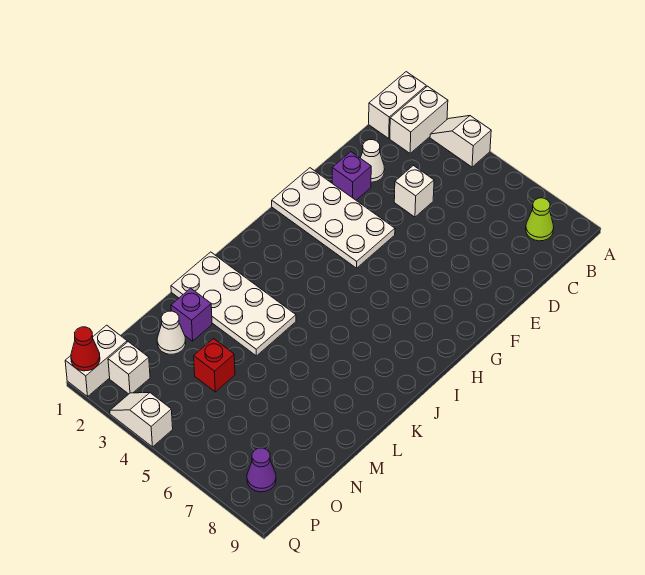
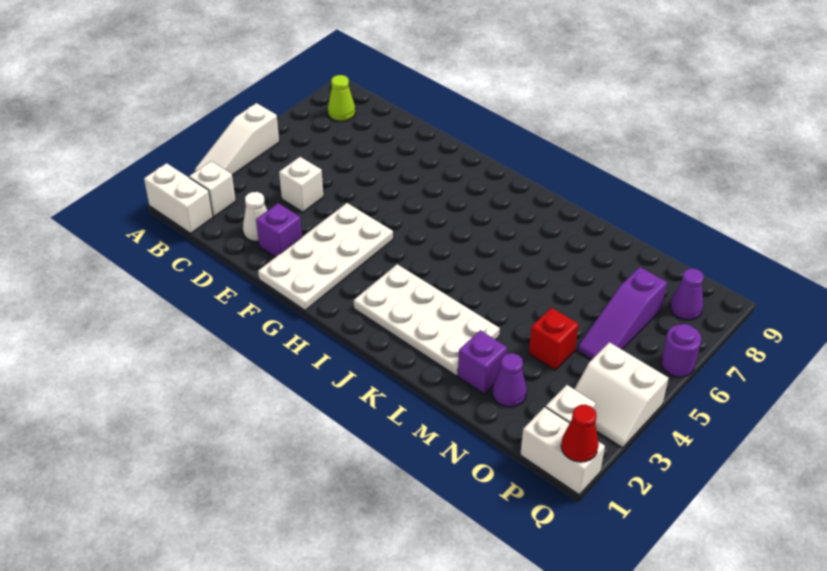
white 1x2 brick [390,86,448,153] -> white 1x1 brick [189,161,236,217]
white 1x2 slope [430,116,491,167] -> white 1x3 slope [195,103,279,175]
white 2x4 plate [171,252,296,356] -> white 2x4 plate turned to [354,264,500,376]
white 1x1 cone [157,311,186,354] -> purple 1x1 cone [492,353,527,407]
none -> purple 1x3 slope [577,267,667,360]
white 1x2 slope [110,392,173,447] -> white 2x2 slope [575,342,668,448]
none -> purple 1x1 round brick [661,324,701,377]

